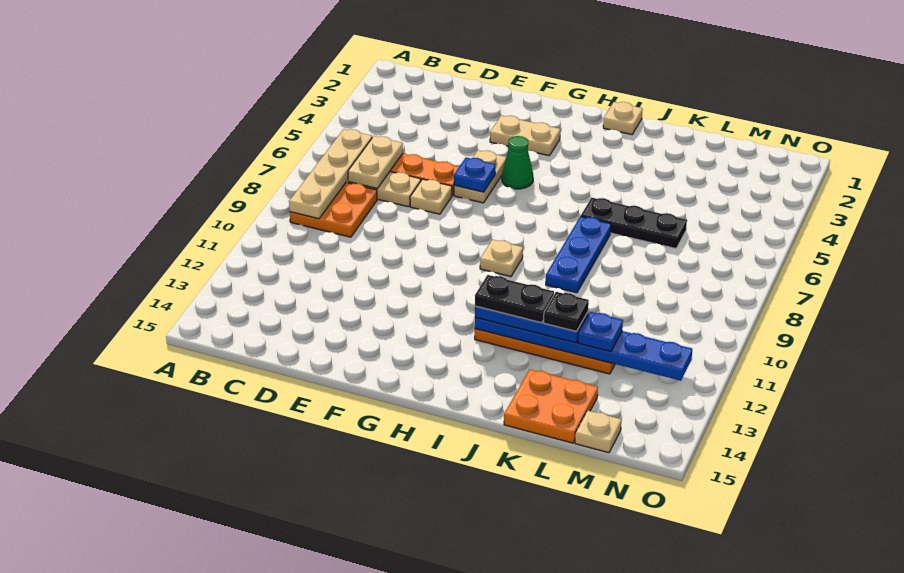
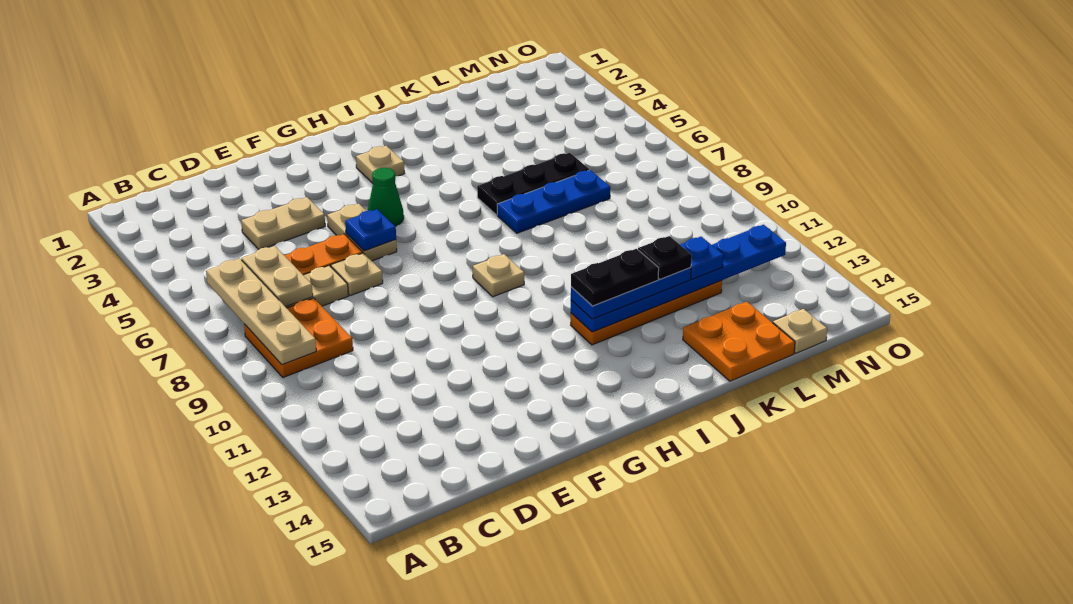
tan 1x2 plate [490,116,560,156] -> tan 1x2 plate moved to [241,197,325,249]
tan 1x1 plate [603,102,643,135] -> tan 1x1 plate moved to [356,146,405,183]
blue 1x3 plate [546,216,611,293] -> blue 1x3 plate turned to [497,170,610,233]

